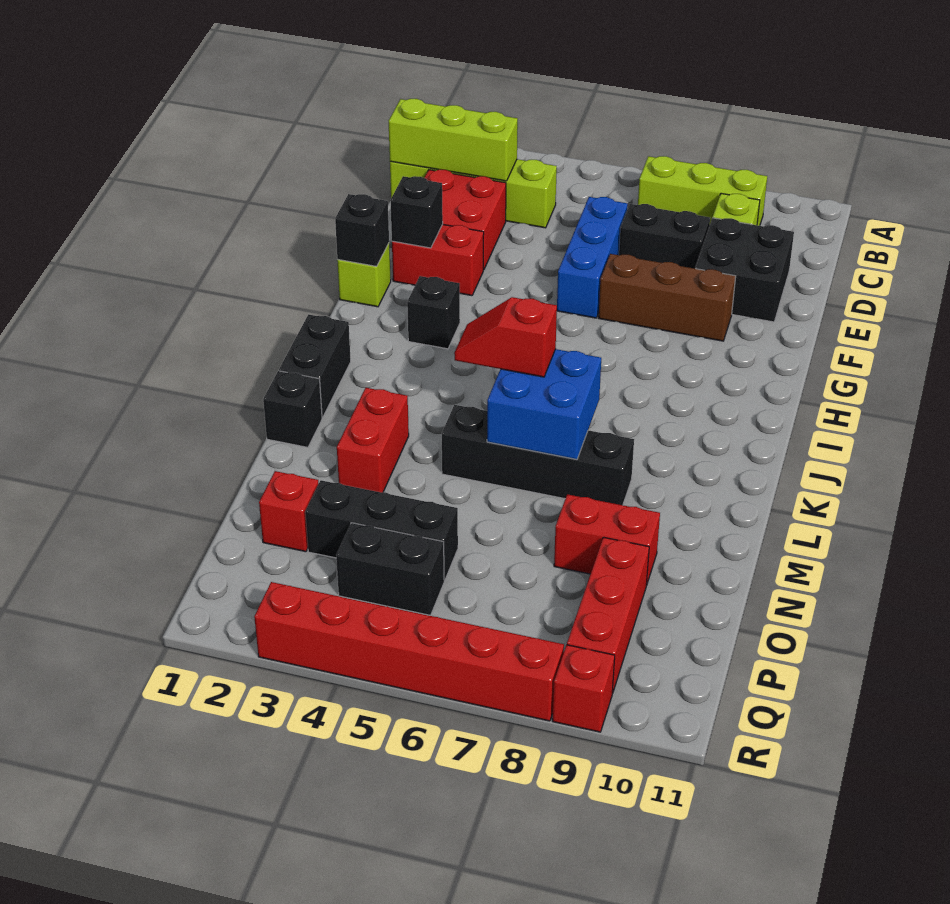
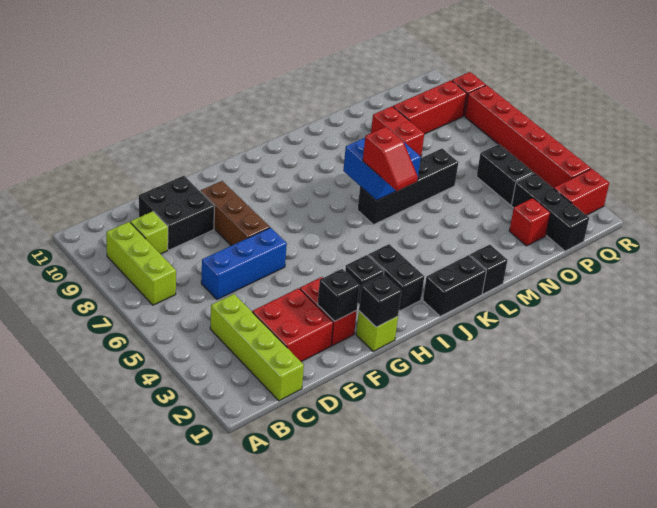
lime 1x3 brick [389,99,518,181] -> none
black 1x2 brick [619,204,710,269] -> black 1x2 brick moved to [368,244,424,311]
red 1x2 brick [337,388,409,492] -> red 1x2 brick moved to [554,169,609,215]
black 1x4 brick [442,405,634,505] -> black 1x4 brick turned to [358,149,458,225]
black 1x3 brick [305,480,458,581] -> black 1x3 brick moved to [511,173,589,251]

